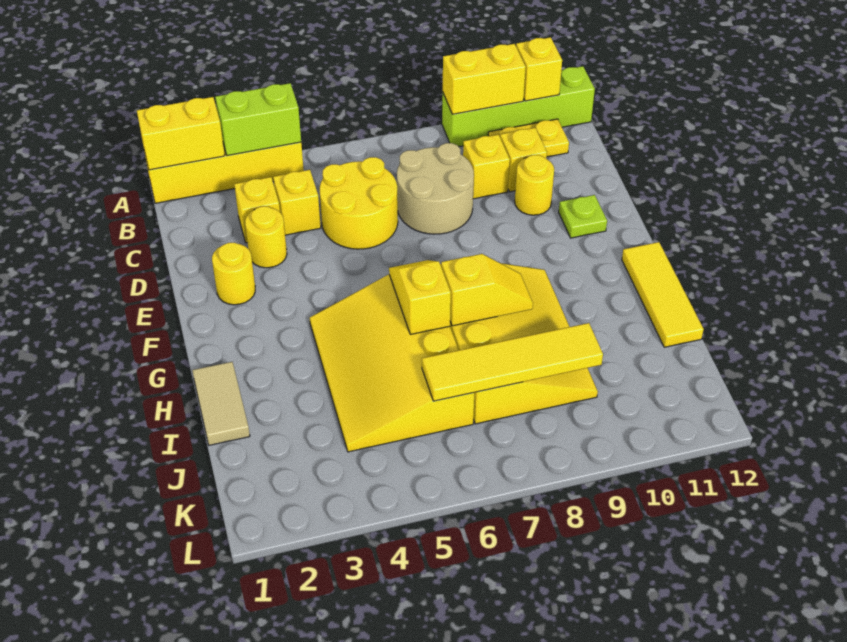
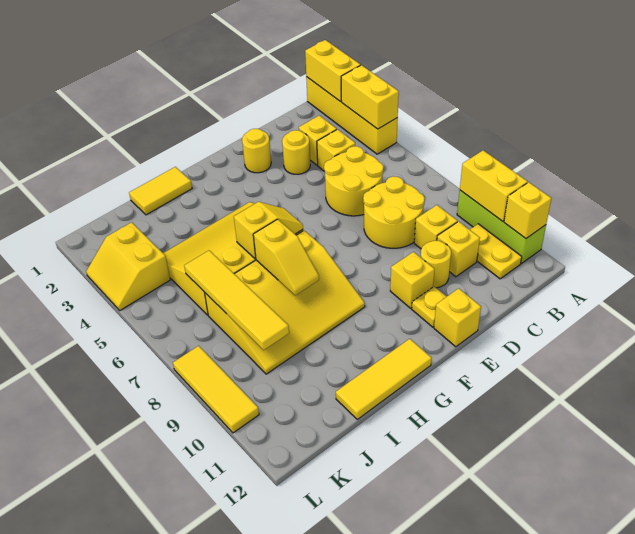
lime 1x2 brick [215,83,301,156] -> yellow 1x2 brick [341,65,399,129]
lime 1x4 brick [442,66,595,147] -> lime 1x3 brick [457,190,546,263]
tan 2x2 round brick [397,143,474,234] -> yellow 2x2 round brick [363,176,425,248]
none -> yellow 1x1 brick [390,252,435,308]
lime 1x1 plate [559,195,607,238] -> yellow 1x1 plate [412,287,447,327]
none -> yellow 1x1 brick [434,288,481,347]
tan 1x2 tile [192,362,250,445] -> yellow 1x2 tile [129,167,192,215]
none -> yellow 2x2 slope [86,222,170,310]
none -> yellow 1x3 tile [173,346,259,433]

